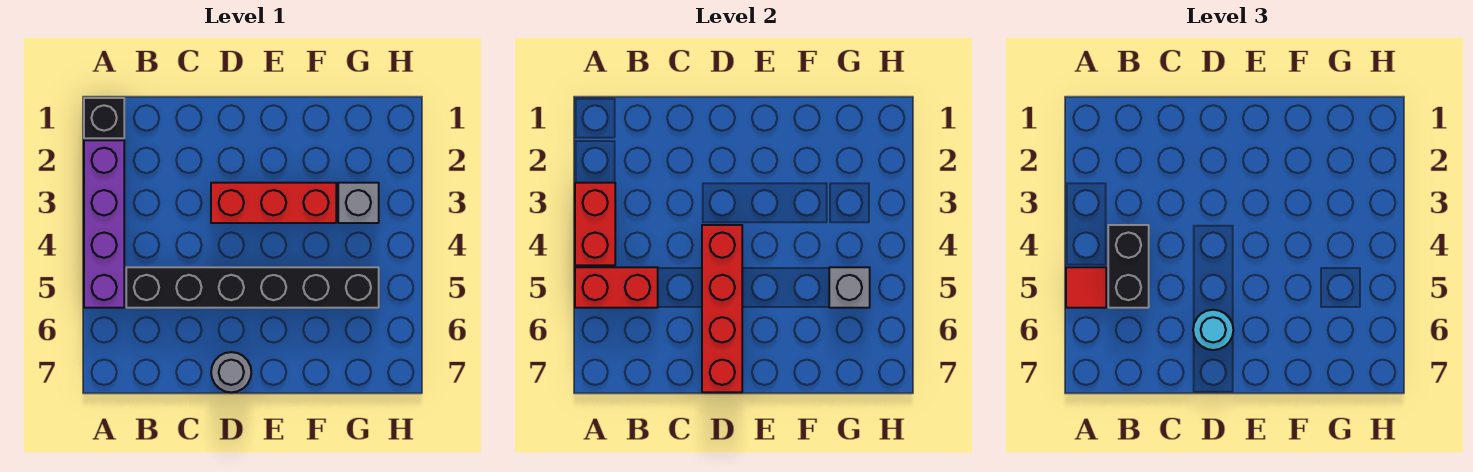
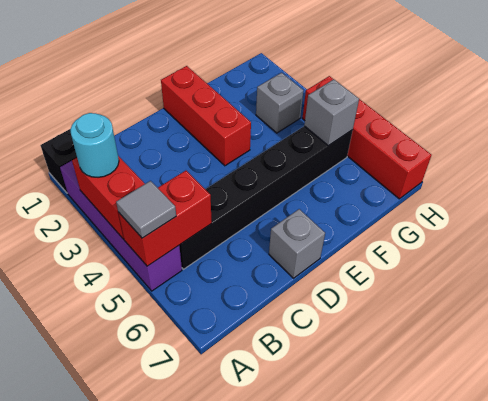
red 1x1 tile [1066,267,1106,308] -> grey 1x1 tile [116,181,176,238]
black 1x2 brick [1108,225,1149,308] -> none
red 1x3 brick [211,183,336,223] -> red 1x3 brick turned to [161,66,251,166]
red 1x4 brick [702,225,742,392] -> red 1x4 brick moved to [302,76,431,199]
cyan 1x1 round brick [1193,310,1233,350] -> cyan 1x1 round brick moved to [70,113,119,177]
grey 1x1 round brick [211,352,251,392] -> grey 1x1 brick [269,209,325,278]

